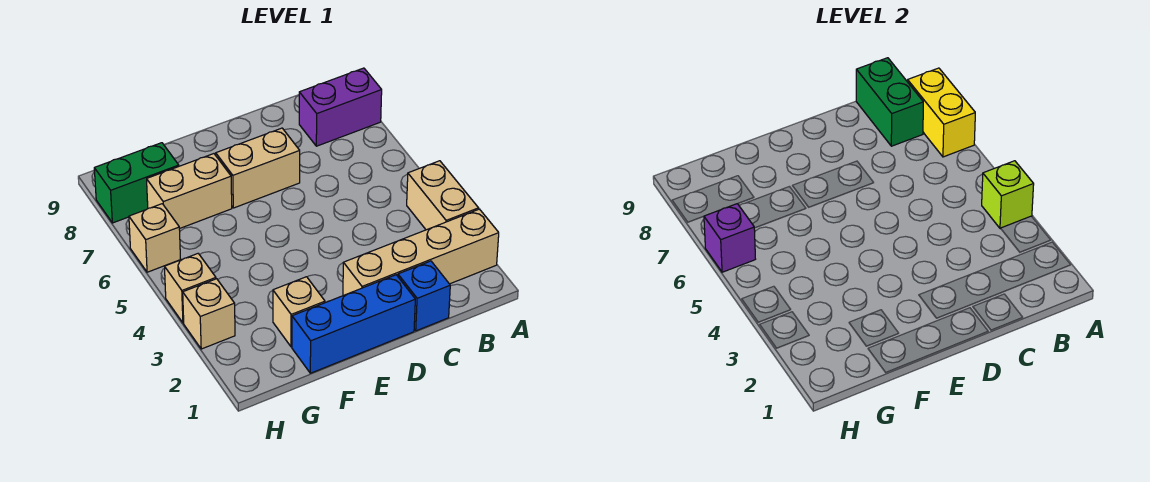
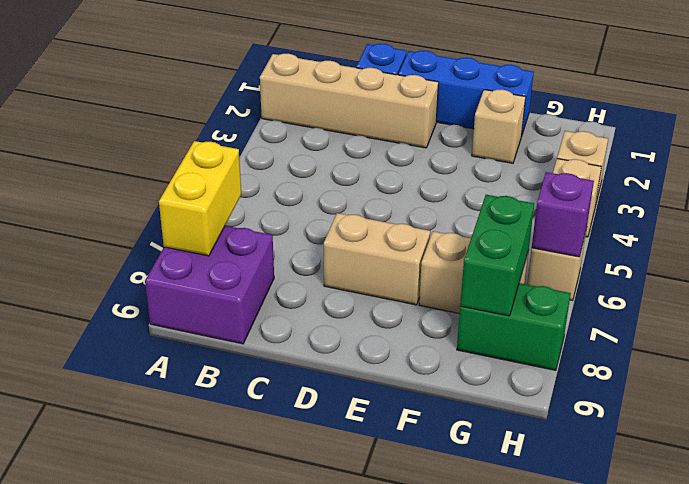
tan 1x2 brick [407,161,479,230] -> none
lime 1x1 brick [982,161,1034,228] -> none
purple 1x2 brick [299,68,382,146] -> purple 2x2 brick [145,226,274,344]
green 1x2 brick [856,58,923,146] -> green 1x2 brick moved to [460,195,534,316]

